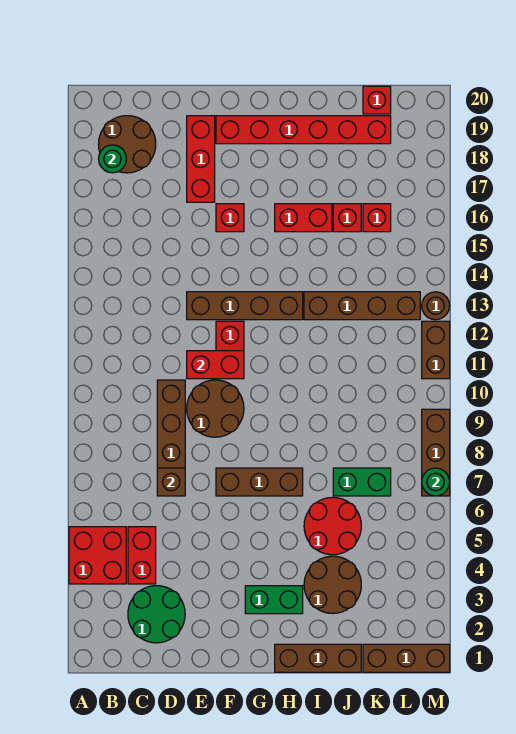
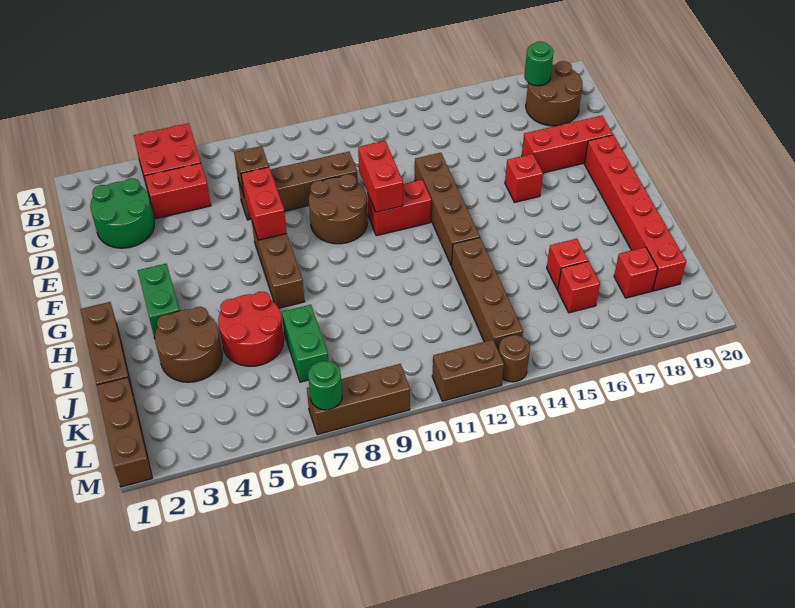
red 1x2 brick [275,204,332,232] -> red 1x2 brick moved to [241,167,287,240]
red 1x1 brick [363,86,391,114] -> red 1x1 brick moved to [614,247,658,298]

